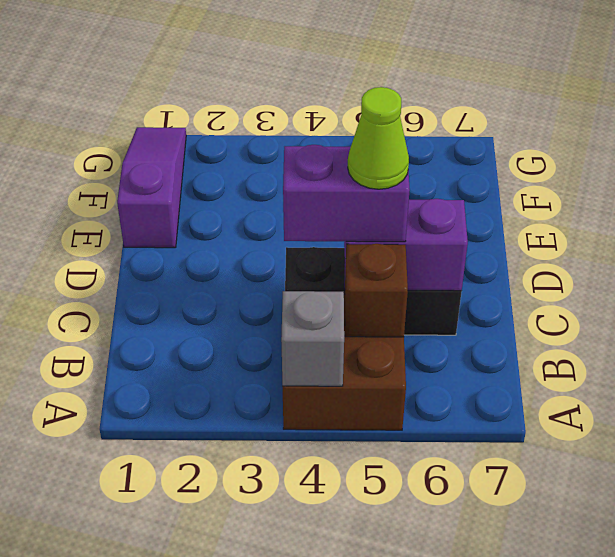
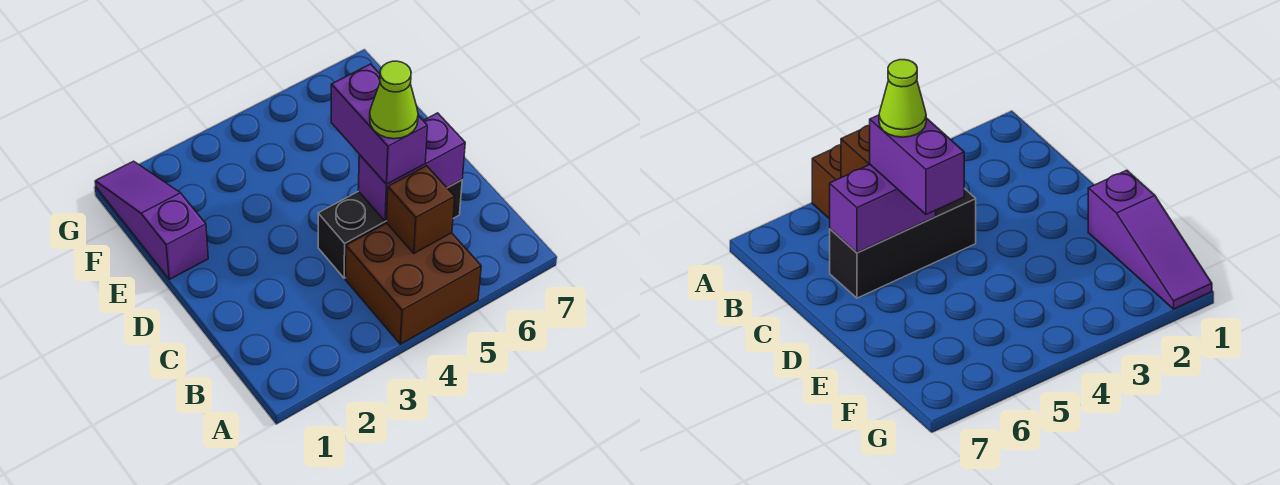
grey 1x1 brick [281,291,344,386] -> none
purple 1x2 brick [283,145,410,242] -> purple 1x2 brick turned to [331,64,427,184]

